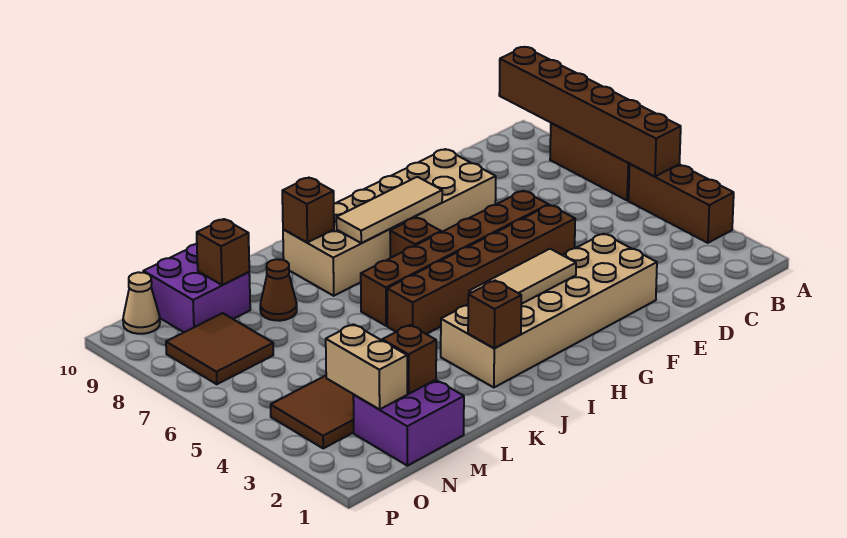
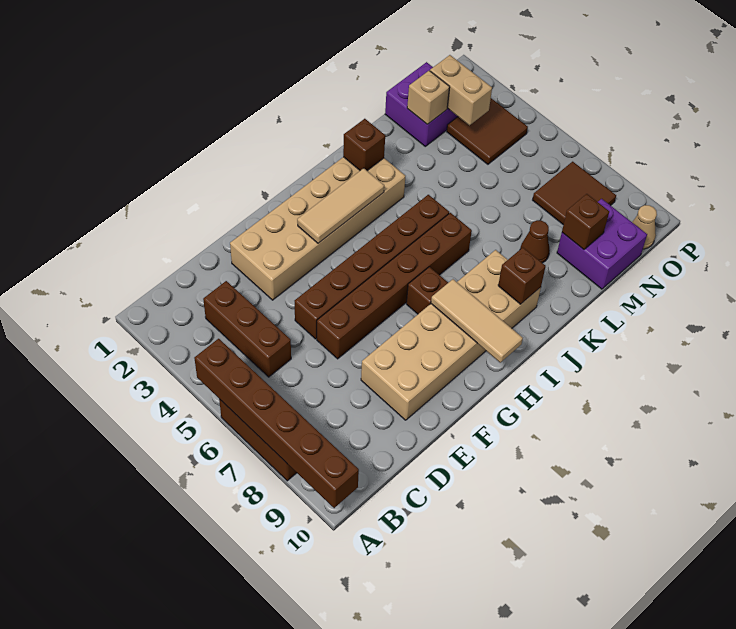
brown 1x3 brick [629,164,734,243] -> brown 1x3 brick moved to [203,281,291,377]
tan 1x3 tile [336,177,442,243] -> tan 1x3 tile turned to [431,279,523,362]
brown 1x1 brick [382,325,436,394] -> tan 1x1 brick [407,71,450,124]

